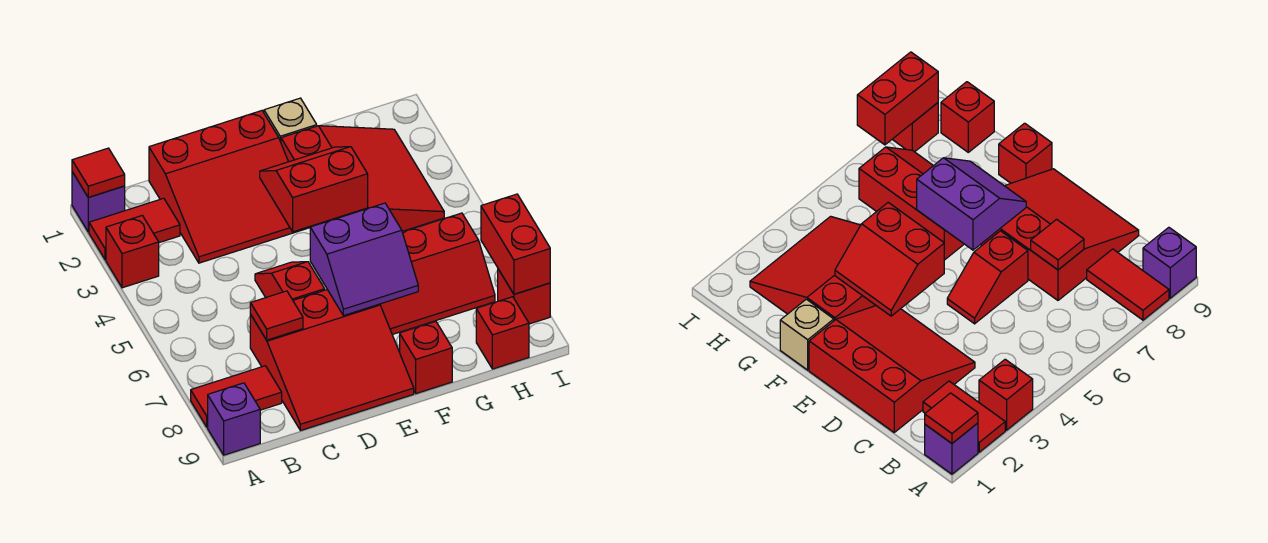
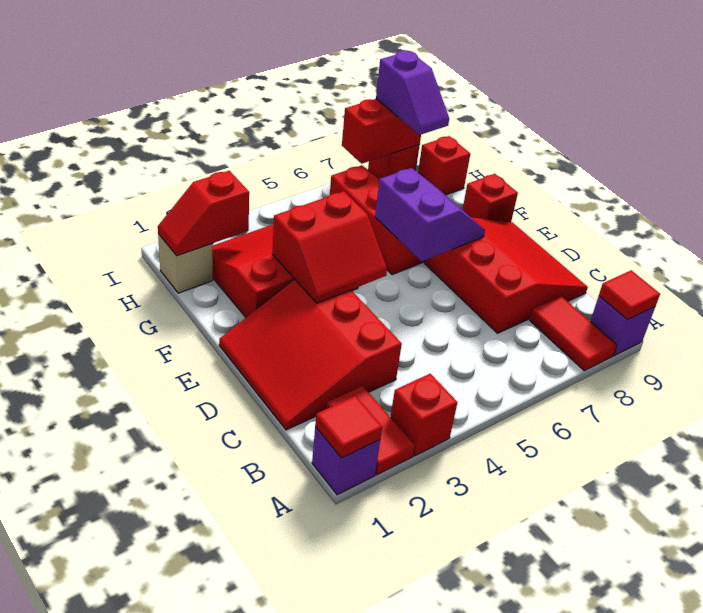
red 3x3 slope [149,111,312,263] -> red 3x3 slope turned to [219,279,402,430]
red 1x1 tile [250,291,303,340] -> red 1x1 tile moved to [599,270,660,320]
red 1x2 slope [255,262,325,300] -> red 1x2 slope moved to [158,171,249,256]
red 2x2 slope [260,147,368,232] -> red 2x2 slope turned to [272,191,387,303]
tan 1x1 brick [264,98,317,142] -> tan 1x1 brick moved to [158,234,213,293]
none -> purple 1x2 slope [376,50,449,135]

